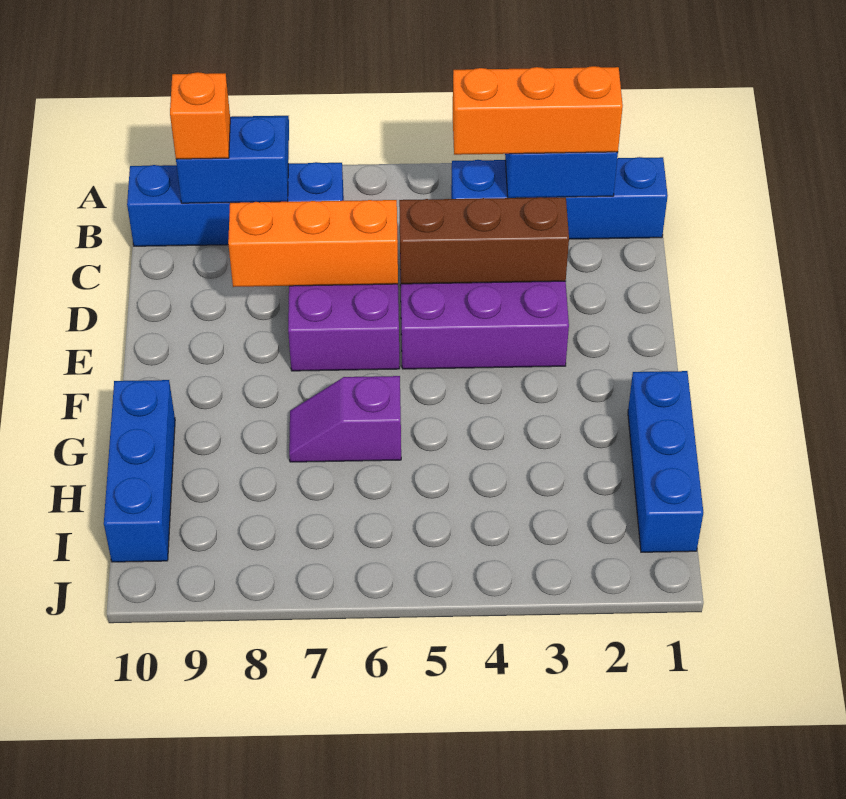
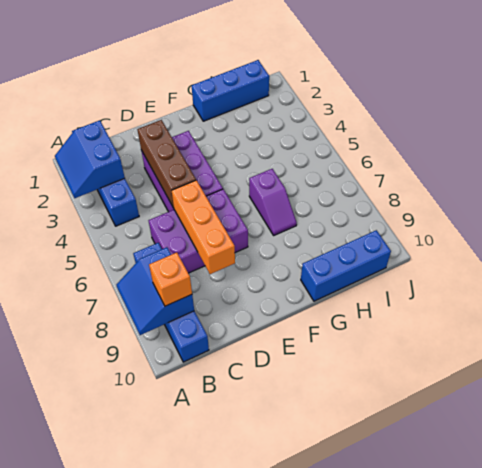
orange 1x3 brick [453,66,623,155] -> none

